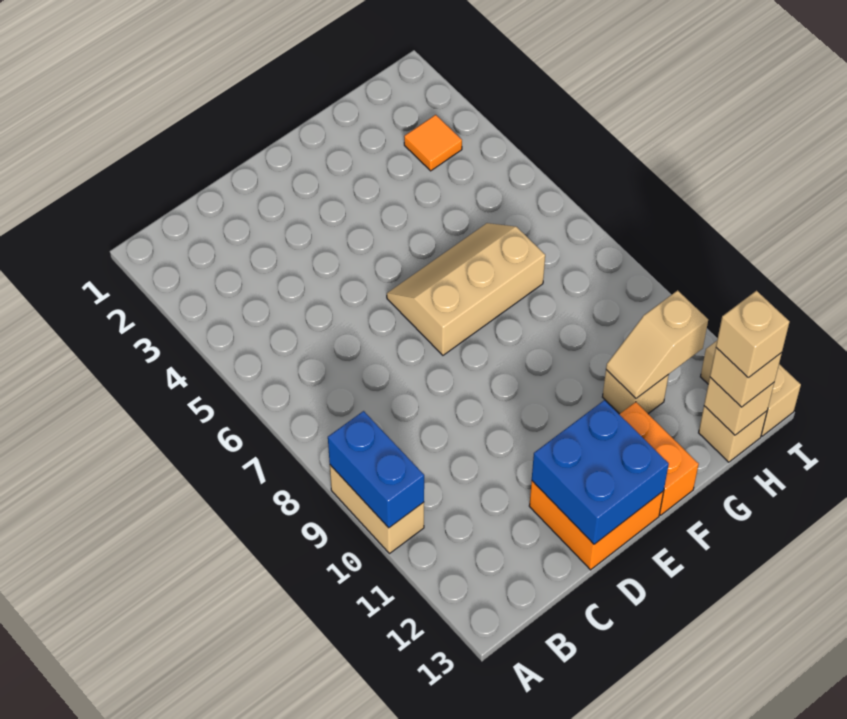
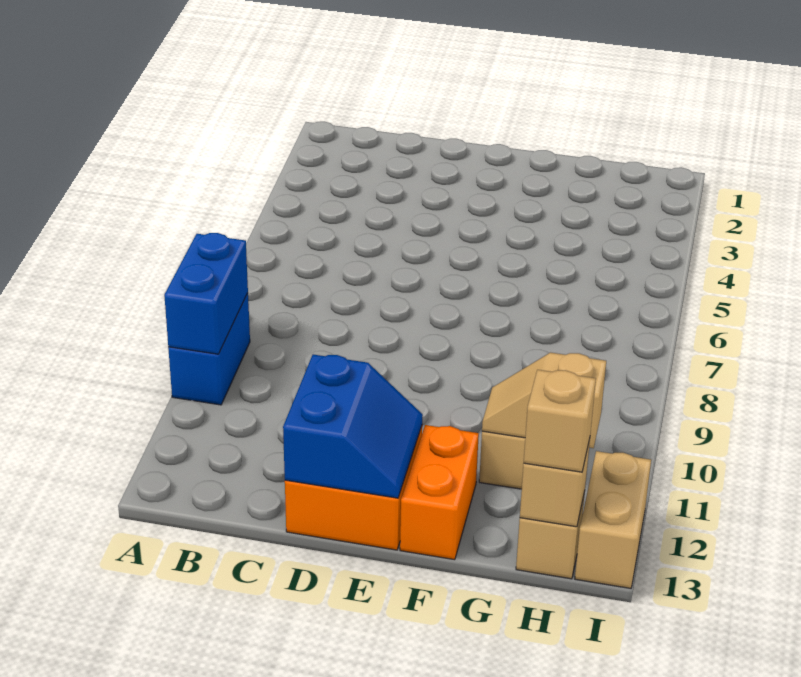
tan 1x2 brick [330,465,424,554] -> blue 1x2 brick [168,293,250,405]
blue 2x2 brick [532,400,669,544] -> blue 2x2 slope [283,355,423,498]
tan 2x3 slope [387,223,545,355] -> none
orange 1x1 tile [404,115,462,171] -> none
tan 1x1 brick [716,291,789,378] -> none

